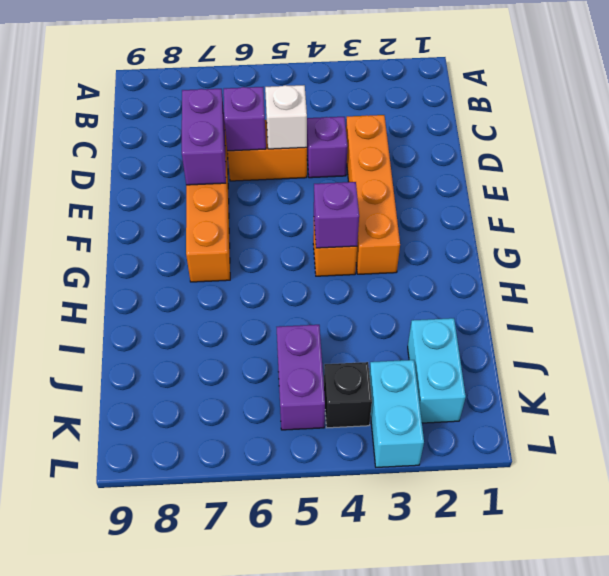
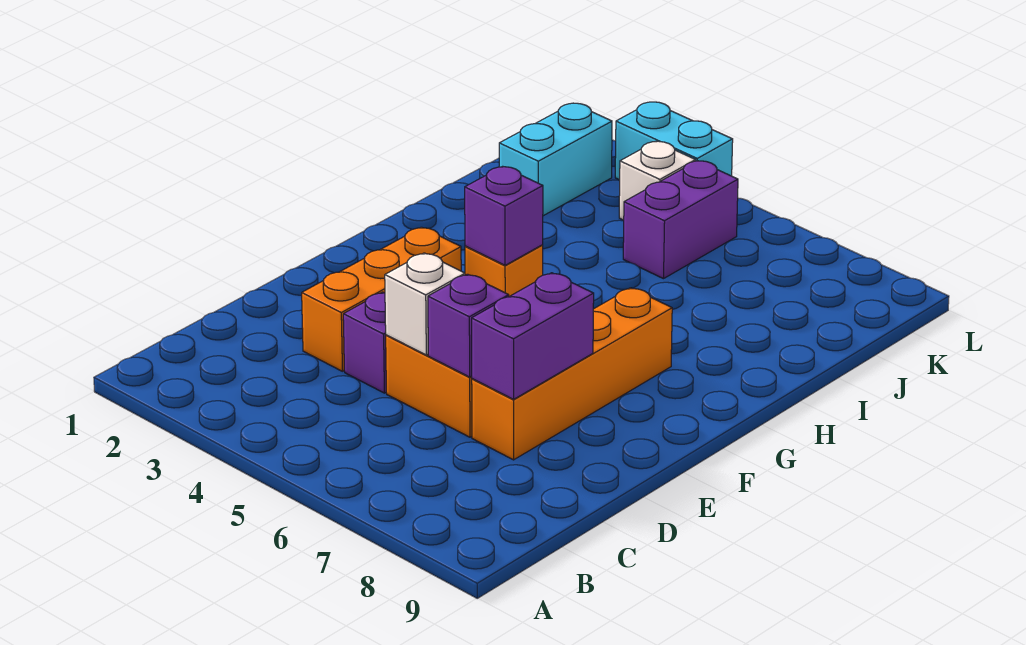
orange 1x4 brick [346,115,400,274] -> orange 1x3 brick [302,227,461,371]
cyan 1x2 brick [369,360,424,467] -> cyan 1x2 brick turned to [615,102,733,180]
black 1x1 brick [324,362,372,428] -> white 1x1 brick [619,141,696,220]

